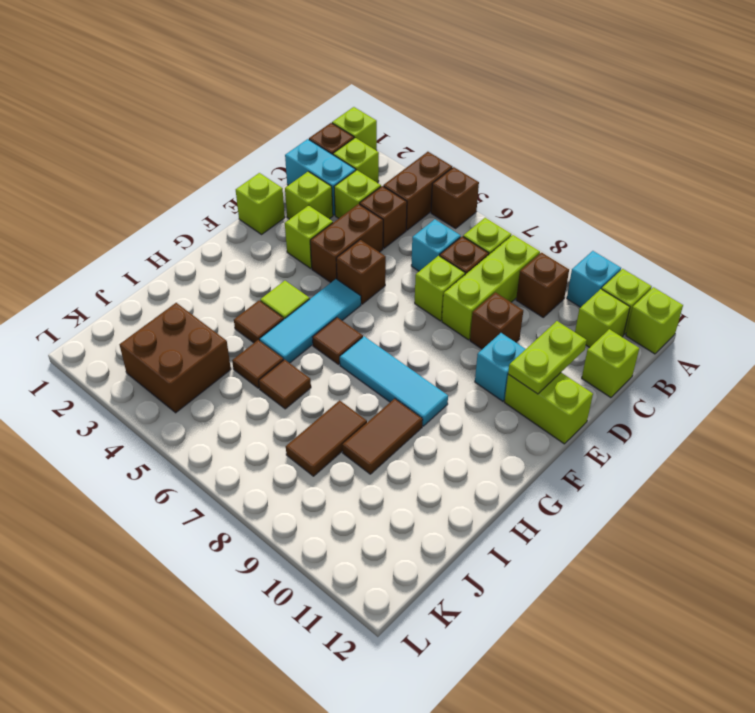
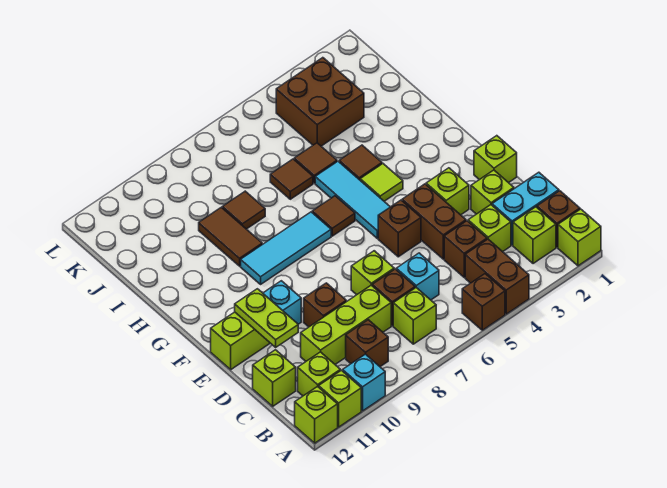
lime 1x3 brick [442,235,540,340] -> lime 1x3 brick turned to [301,285,391,364]
brown 1x2 tile [286,400,367,476] -> brown 1x1 tile [222,191,265,229]

